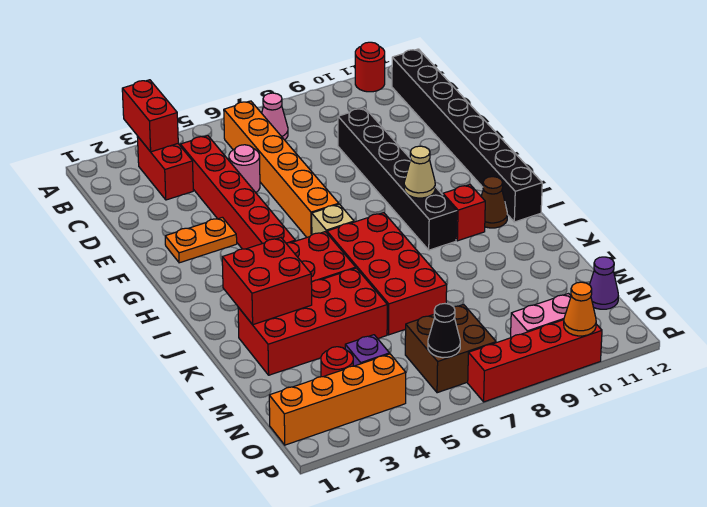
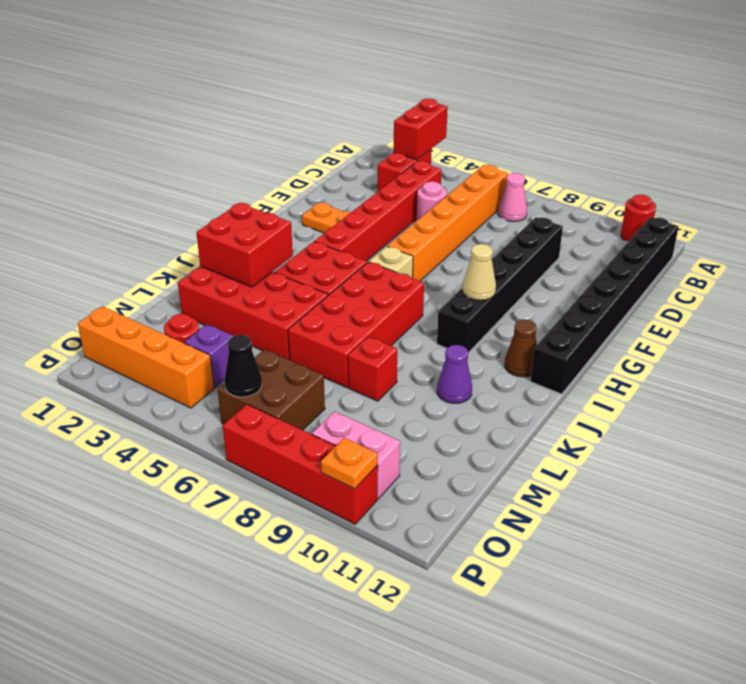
red 1x1 brick [443,185,485,241] -> red 1x1 brick moved to [348,337,397,401]
purple 1x1 cone [590,257,618,309] -> purple 1x1 cone moved to [437,345,472,403]
orange 1x1 cone [564,282,596,336] -> orange 1x1 plate [321,438,378,489]

